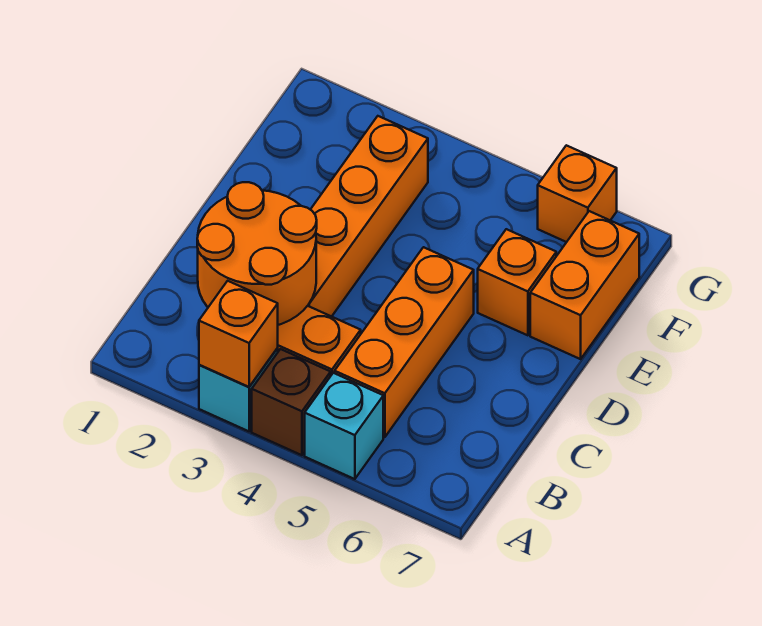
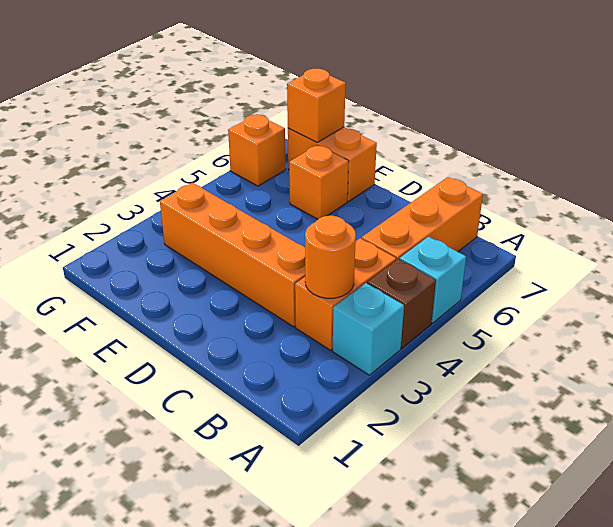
orange 1x1 brick [199,281,278,387] -> orange 1x1 brick moved to [287,69,346,142]
orange 2x2 round brick [197,182,317,325] -> orange 1x1 round brick [305,216,356,298]
orange 1x3 brick [335,247,474,437] -> orange 1x3 brick turned to [362,177,483,260]

